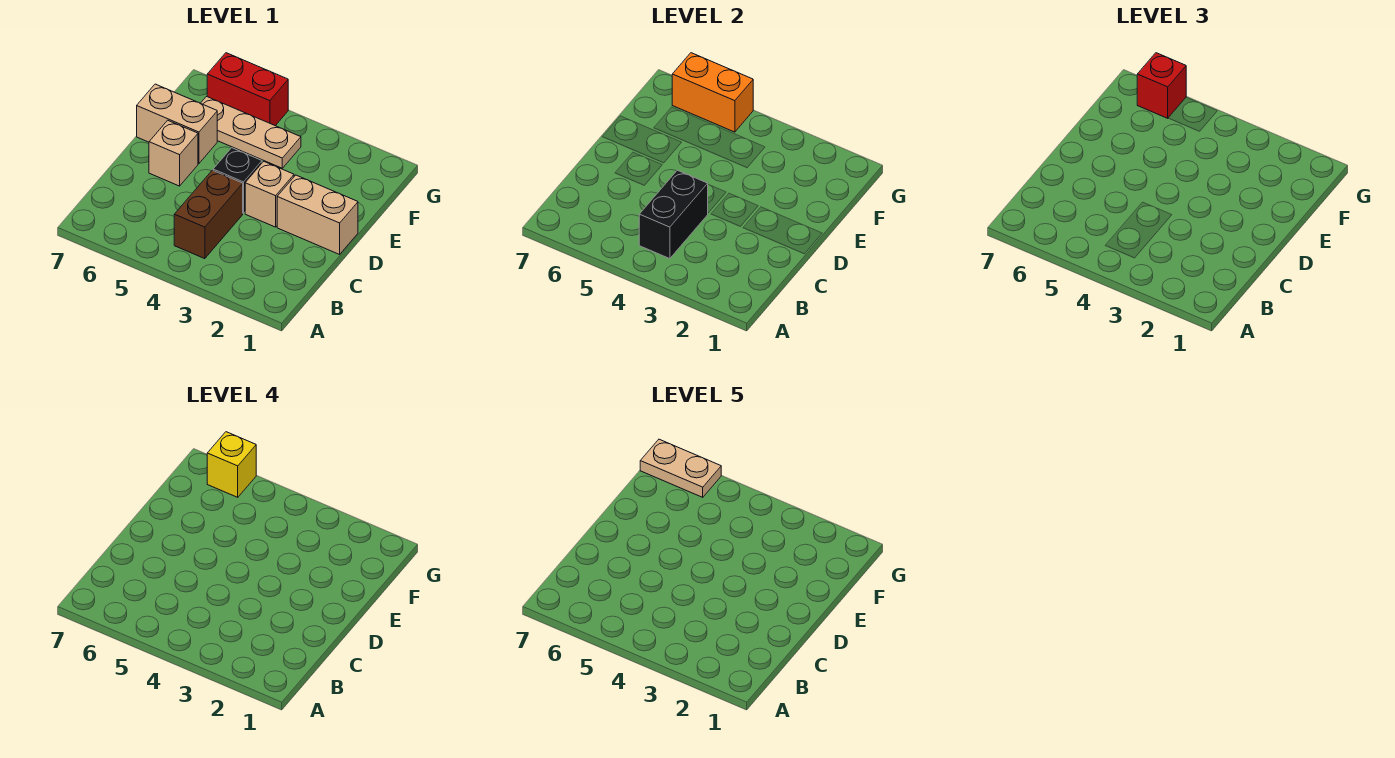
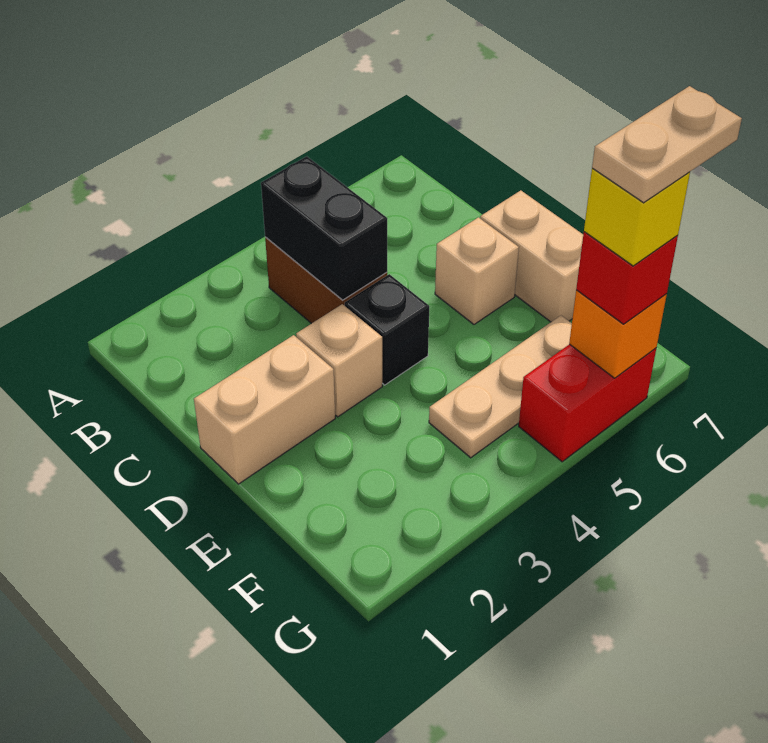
tan 1x2 brick [137,84,217,163] -> tan 1x2 brick turned to [480,190,583,322]
orange 1x2 brick [672,53,753,132] -> orange 1x1 brick [569,290,667,378]

